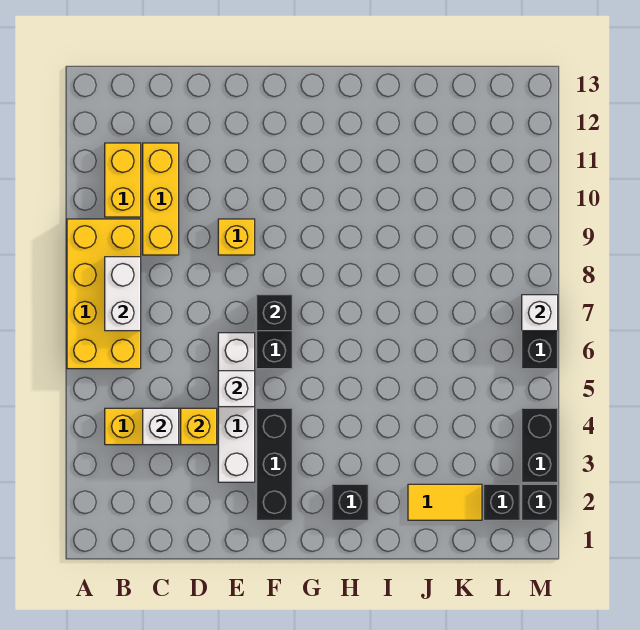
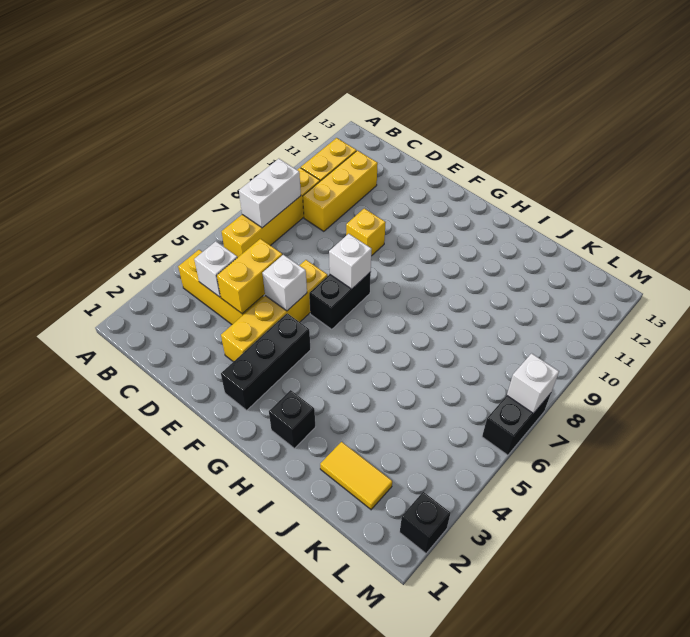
yellow 2x4 brick [67,219,141,369] -> yellow 1x4 brick [222,168,320,258]
yellow 1x1 brick [181,408,217,445] -> yellow 1x2 brick [217,239,282,314]
white 1x4 brick [218,333,255,482] -> yellow 1x4 brick [221,260,328,362]
black 1x1 brick [256,295,292,331] -> white 1x1 brick [329,234,372,289]
black 1x1 brick [484,484,520,520] -> none
black 1x2 brick [522,408,558,482] -> none

